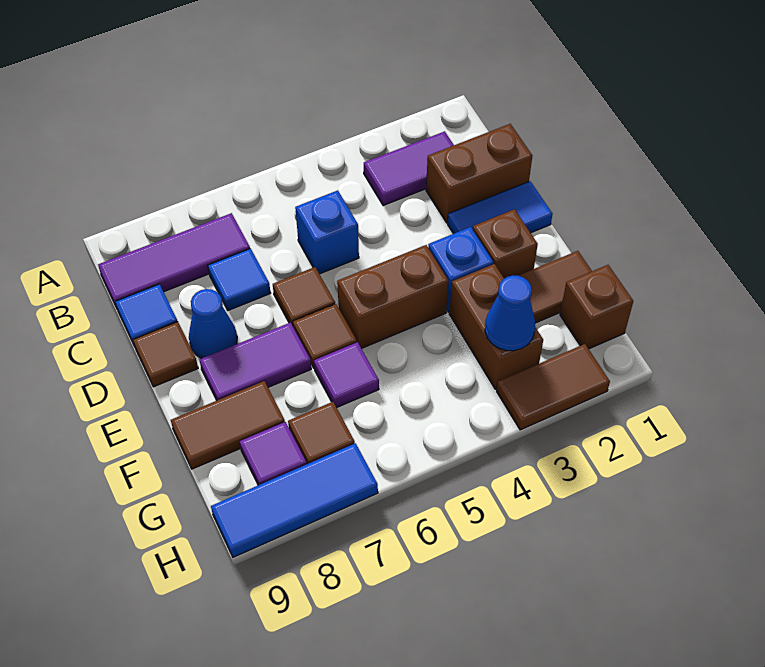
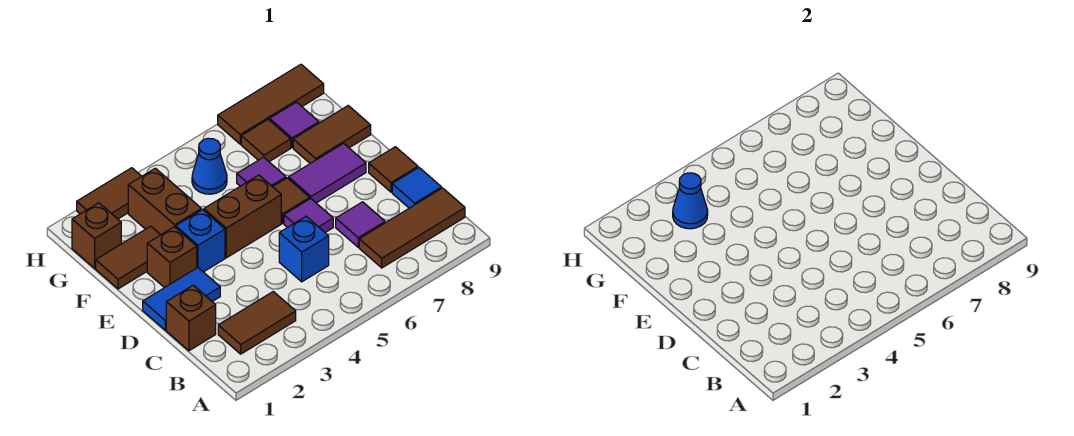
purple 1x2 tile [364,131,454,206] -> brown 1x2 tile [218,292,296,354]
purple 1x3 tile [98,213,250,308] -> brown 1x3 tile [359,188,465,268]
brown 1x2 brick [426,124,532,223] -> brown 1x1 brick [166,285,216,351]
blue 1x1 tile [208,249,271,310] -> purple 1x1 tile [336,202,385,247]
brown 1x1 tile [273,267,335,326] -> purple 1x1 tile [284,199,333,232]
blue 1x1 cone [189,289,237,359] -> blue 1x1 cone moved to [192,138,227,194]
blue 1x3 tile [211,443,378,557] -> brown 1x3 tile [218,64,324,144]

